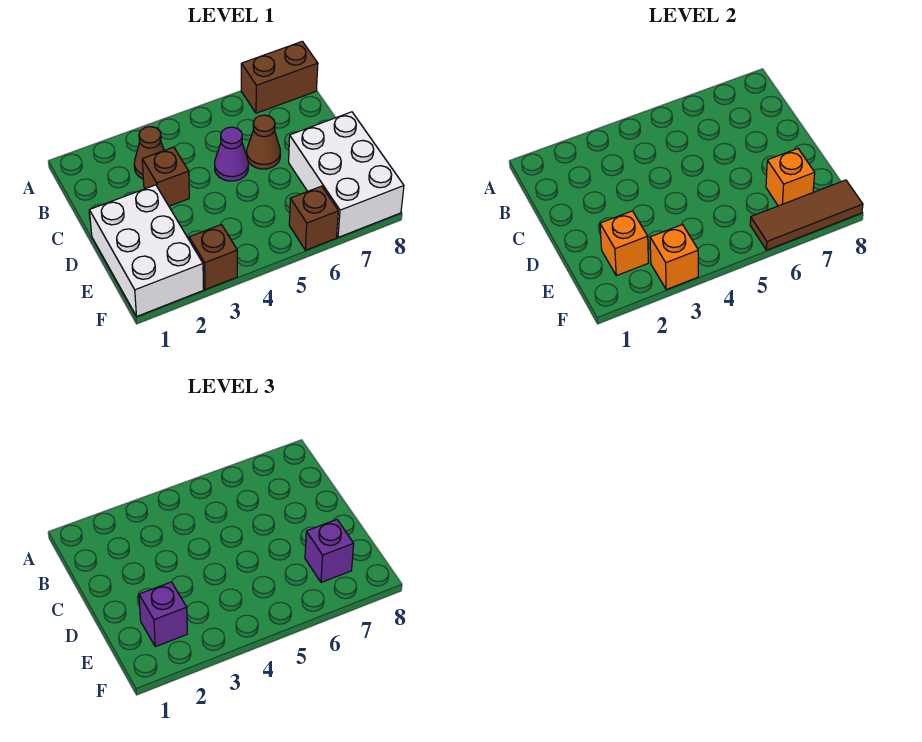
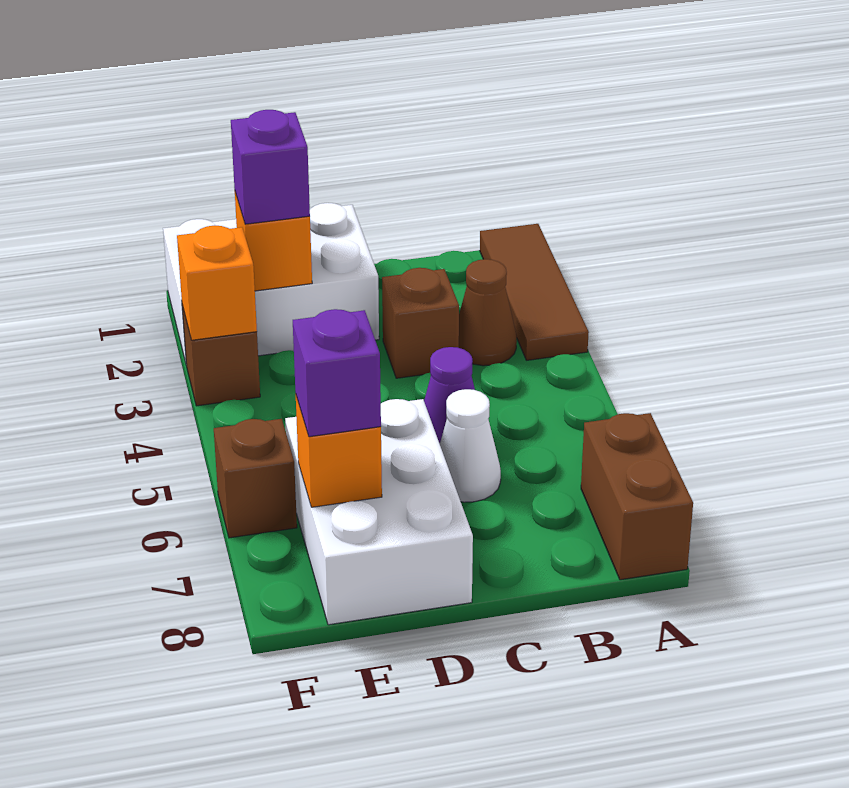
brown 1x1 cone [247,115,280,169] -> white 1x1 cone [440,389,501,502]
white 2x3 brick [289,112,404,237] -> white 2x3 brick turned to [285,399,473,625]
brown 1x3 tile [750,180,863,250] -> brown 1x3 tile moved to [480,224,589,360]

